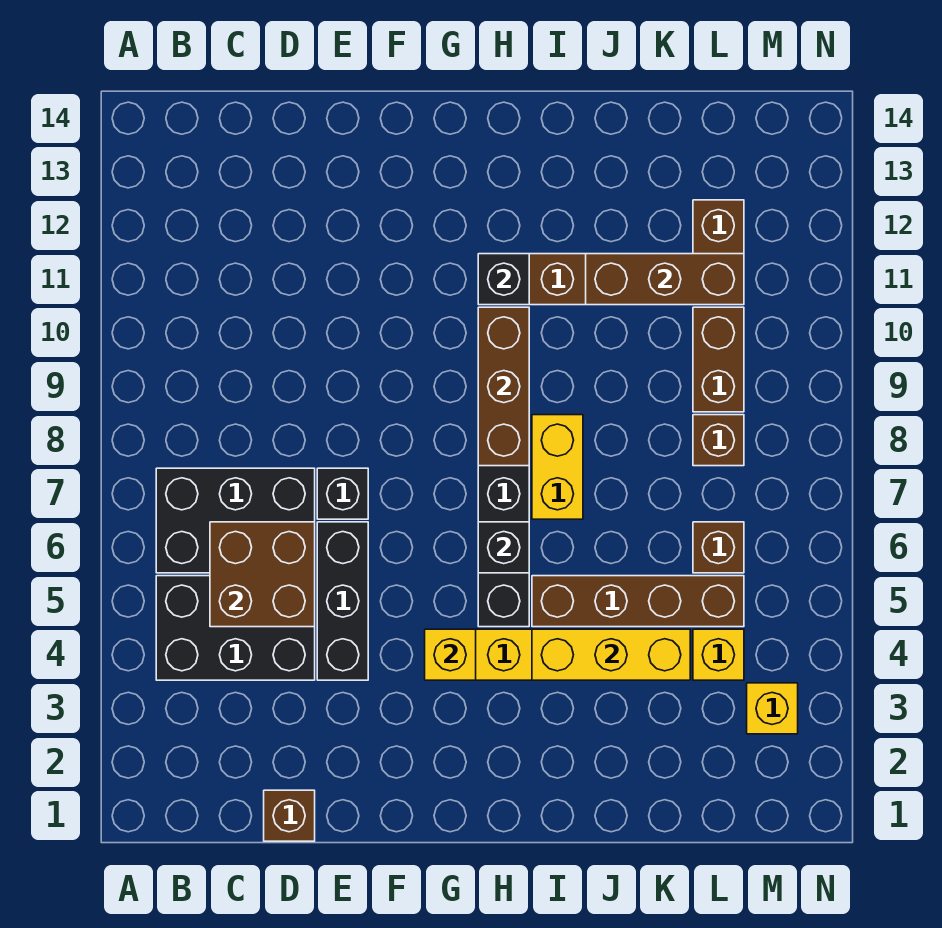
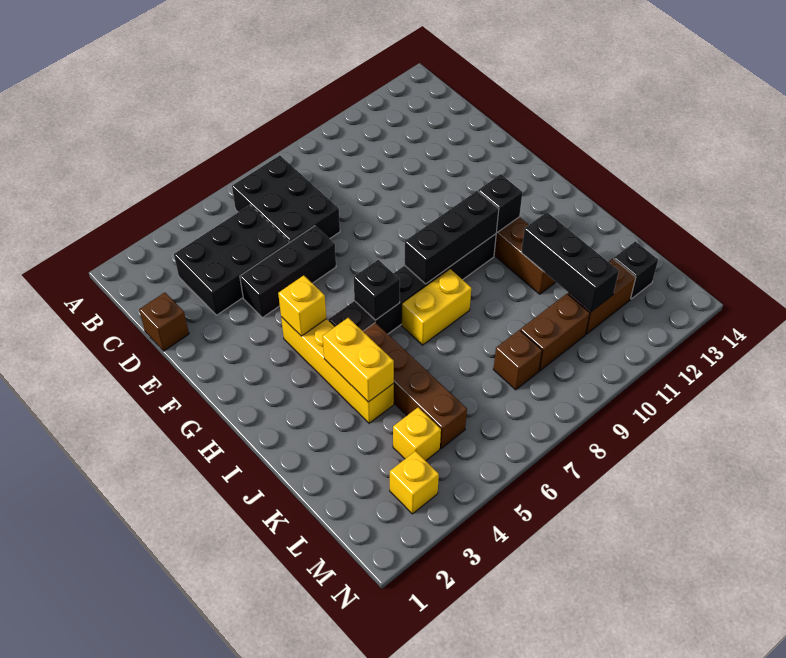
black 2x3 brick [156,576,315,680] -> black 2x3 brick turned to [174,205,289,315]
brown 2x2 brick [210,522,315,627] -> none
black 1x1 brick [317,468,368,519] -> black 1x1 brick moved to [614,241,658,299]
brown 1x3 brick [478,307,529,466] -> black 1x3 brick [405,191,499,284]
yellow 1x3 brick [532,629,690,680] -> yellow 1x2 brick [323,318,394,402]
brown 1x3 brick [586,254,744,305] -> black 1x3 brick [521,212,619,312]
brown 1x1 brick [693,522,744,573] -> none

